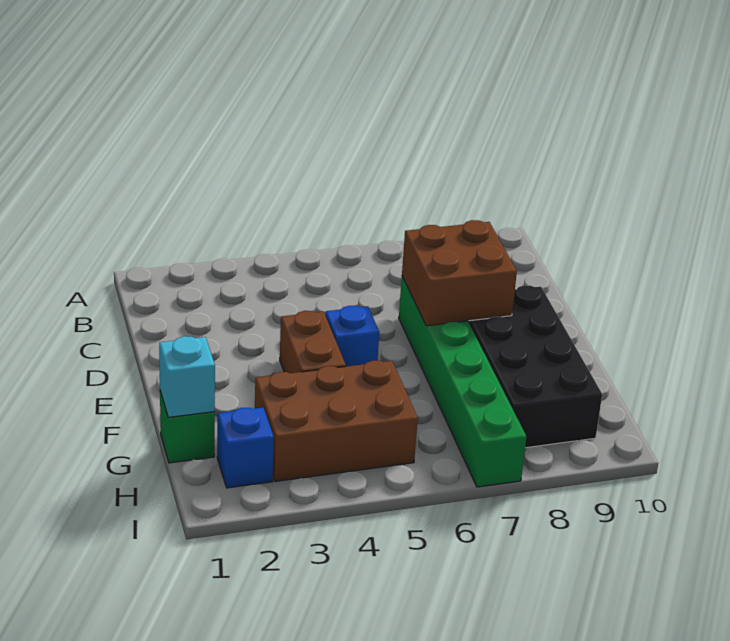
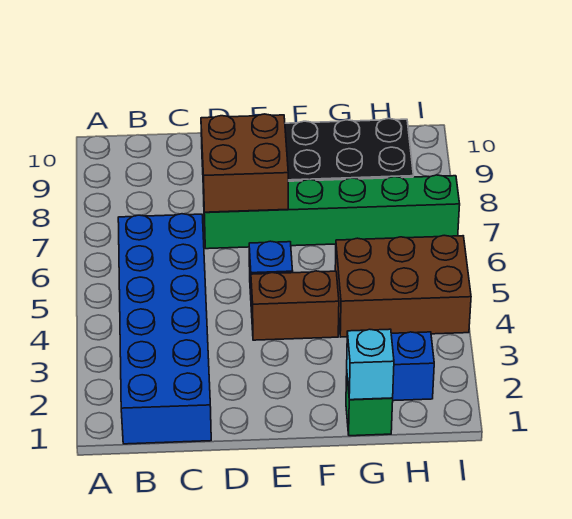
none -> blue 2x6 brick [118,214,211,444]
brown 2x3 brick [255,361,418,481] -> brown 2x3 brick turned to [335,235,471,337]

